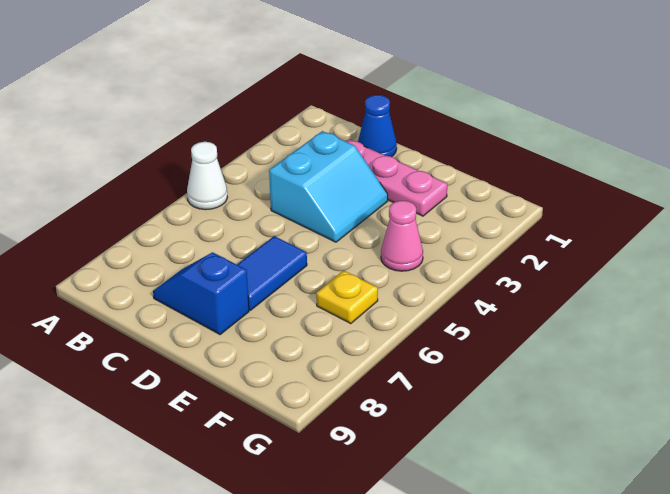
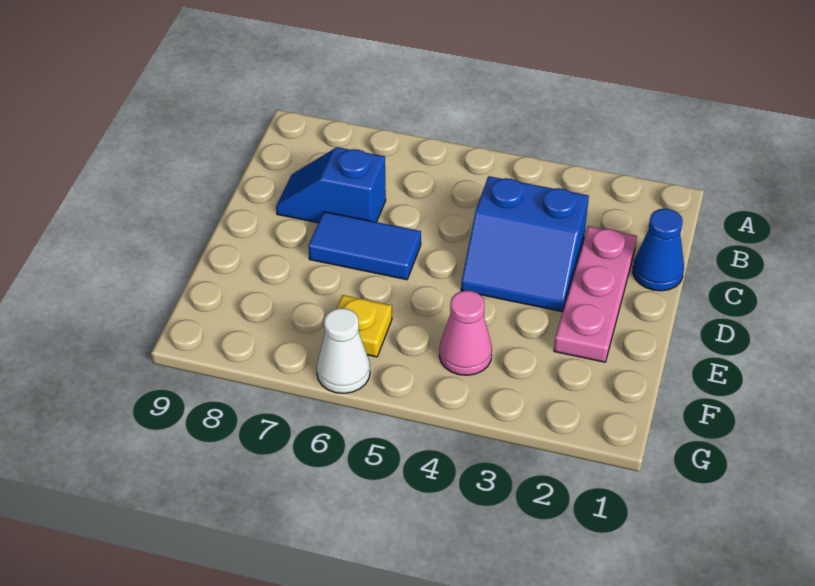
white 1x1 cone [187,142,227,210] -> white 1x1 cone moved to [317,308,370,393]
cyan 2x2 slope [269,131,388,242] -> blue 2x2 slope [461,176,589,312]
blue 1x2 slope [153,252,249,335] -> blue 1x2 slope turned to [276,147,386,223]

